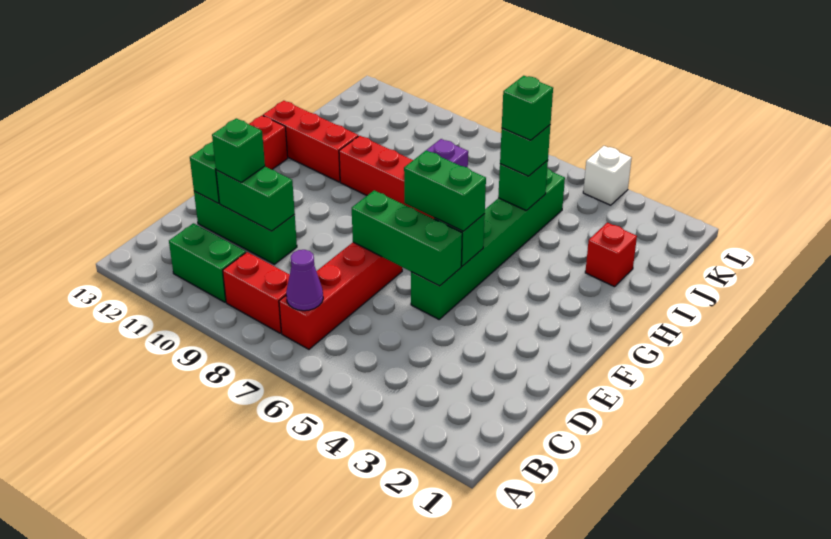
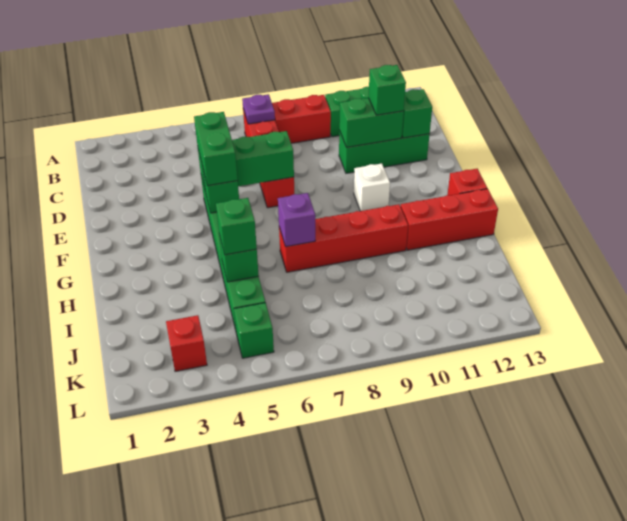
purple 1x1 cone [286,250,323,311] -> purple 1x1 plate [242,94,275,124]
green 1x2 brick [404,150,486,231] -> green 1x2 brick turned to [194,112,238,186]
red 1x1 brick [585,223,637,287] -> red 1x1 brick moved to [166,315,207,371]
green 1x1 brick [502,76,553,140] -> green 1x1 brick moved to [234,303,274,358]
white 1x1 brick [583,146,632,205] -> white 1x1 brick moved to [354,163,390,211]

